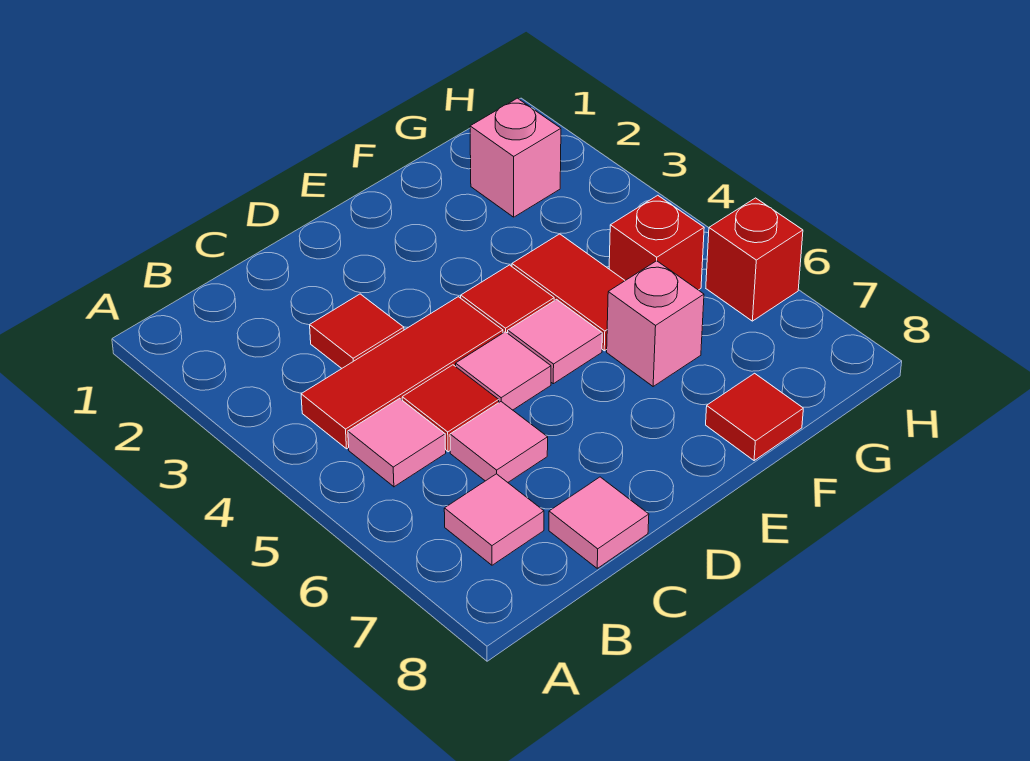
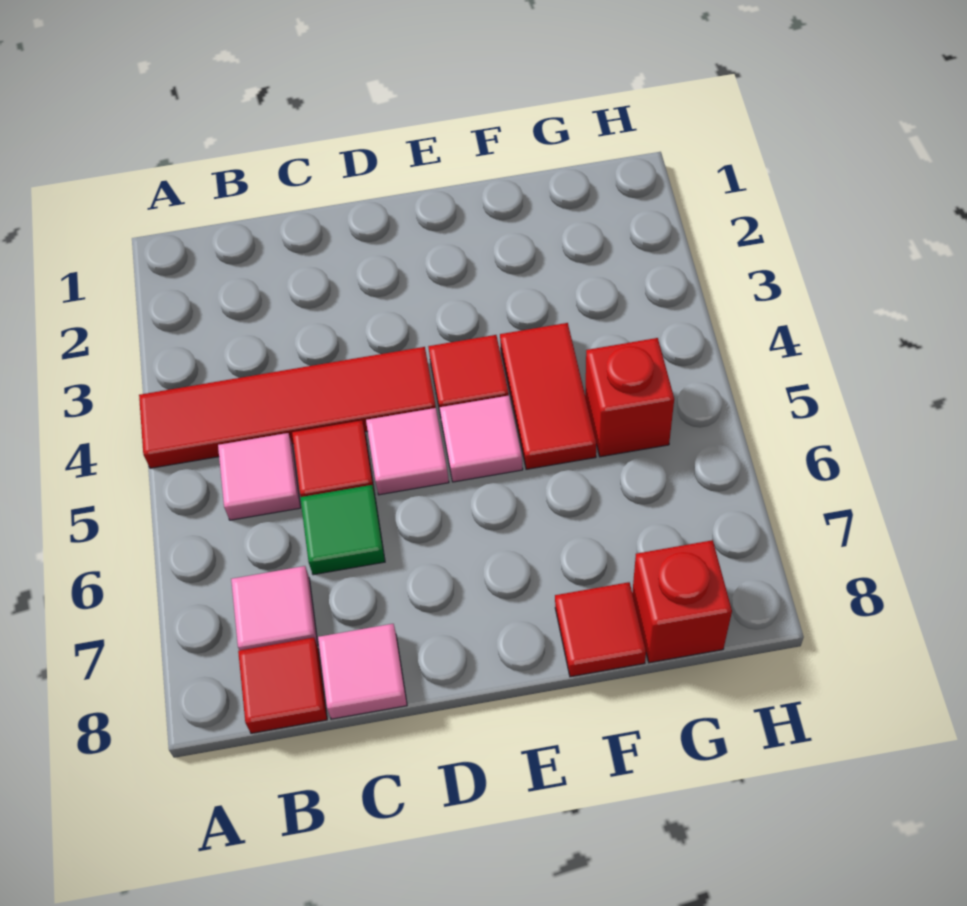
red 1x3 tile [301,297,503,449] -> red 1x4 tile [139,347,436,468]
red 1x1 tile [310,294,404,368] -> red 1x1 tile moved to [238,638,327,733]
pink 1x1 tile [450,402,548,482] -> green 1x1 tile [300,485,385,575]
pink 1x1 brick [607,261,704,386] -> none
pink 1x1 brick [470,98,561,217] -> none
red 1x1 brick [706,198,803,321] -> red 1x1 brick moved to [632,540,732,663]

